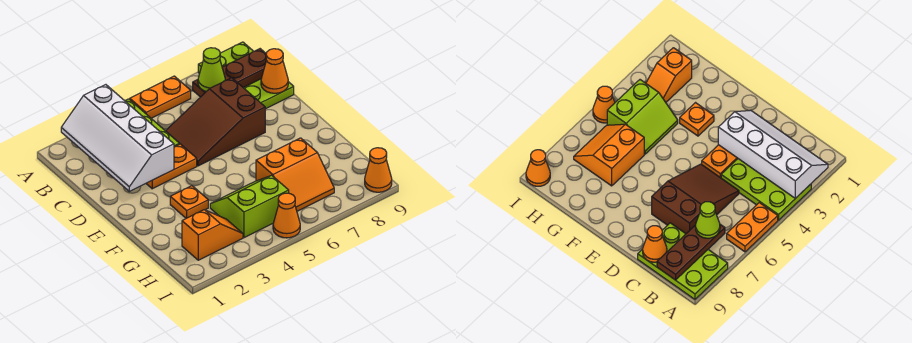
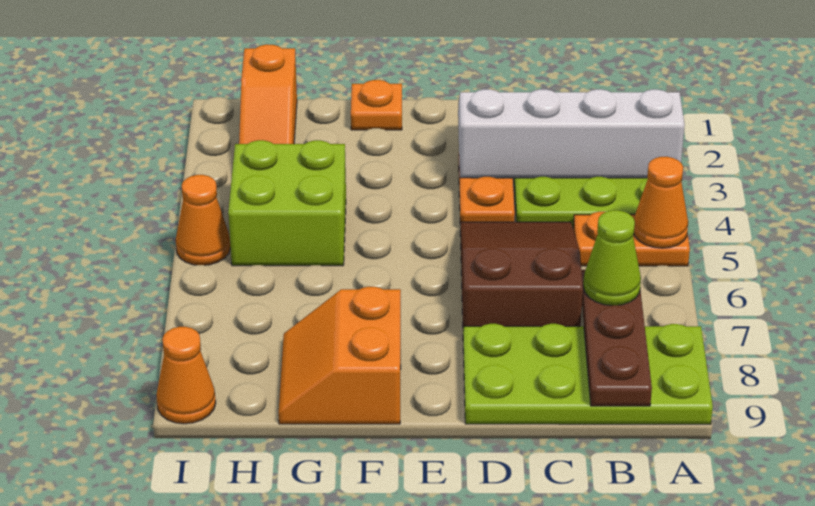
orange 1x2 plate [130,76,191,118] -> orange 1x2 plate turned to [573,212,690,266]
lime 2x3 plate [198,42,294,109] -> lime 2x4 plate [463,324,713,424]
orange 1x1 cone [261,49,288,93] -> orange 1x1 cone moved to [634,157,688,248]
orange 1x1 plate [170,186,208,218] -> orange 1x1 plate moved to [351,80,402,130]
lime 2x2 slope [210,175,289,238] -> lime 2x2 brick [228,140,346,266]
orange 2x2 slope [256,138,334,211] -> orange 2x2 slope moved to [279,287,401,424]
orange 1x2 slope [182,210,243,260] -> orange 1x3 slope [239,44,297,144]

